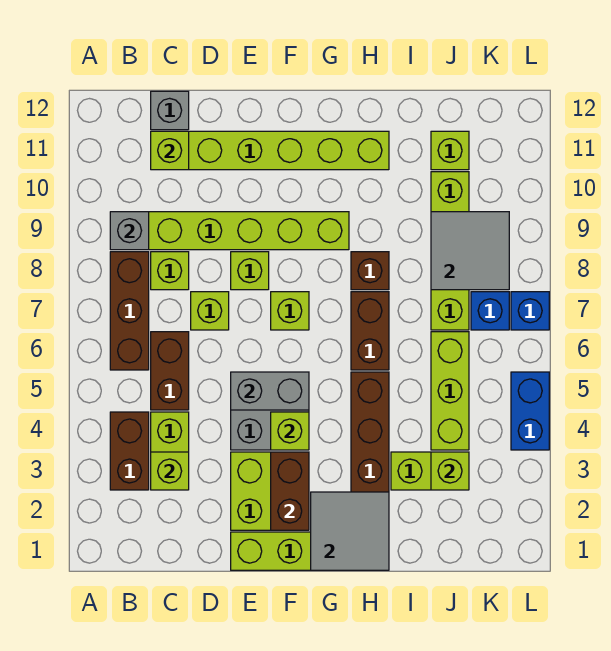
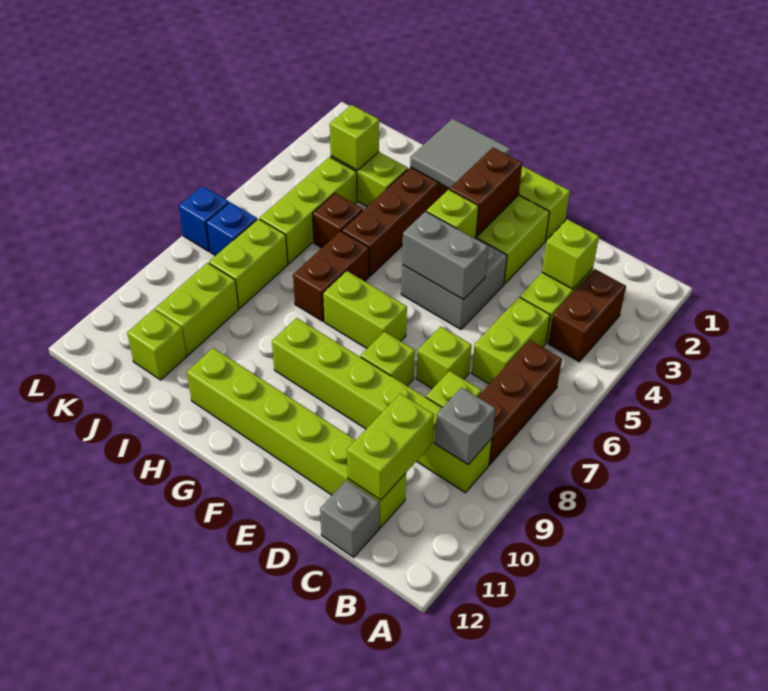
brown 1x2 brick [151,332,189,410] -> lime 1x2 brick [472,297,550,384]
lime 1x1 brick [151,131,189,170] -> lime 1x2 brick [347,394,434,500]
lime 1x1 brick [271,292,309,330] -> lime 1x2 brick [323,271,407,348]
brown 1x1 brick [351,252,389,290] -> brown 1x1 brick moved to [313,193,363,248]
grey 2x2 tile [431,212,509,290] -> none
blue 1x2 brick [511,372,549,450] -> none

